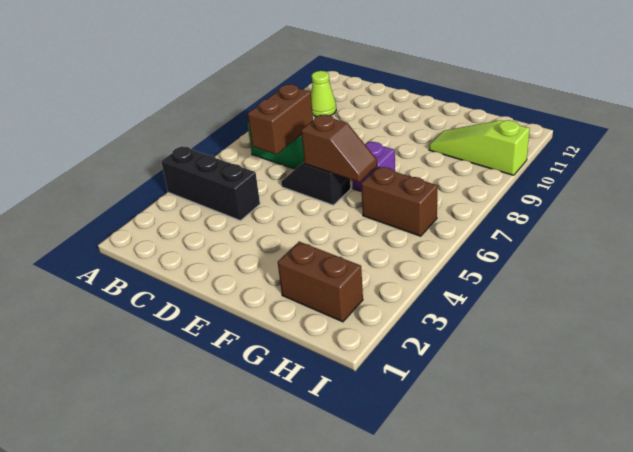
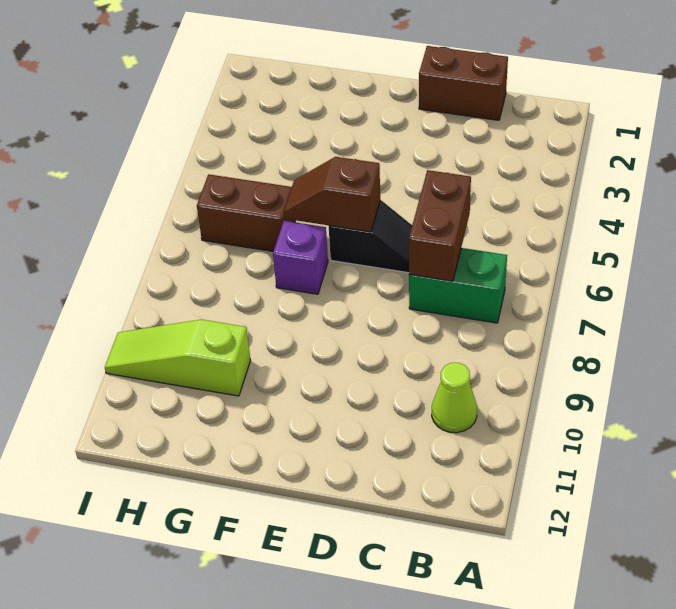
black 1x3 brick [161,147,260,221] -> none
brown 1x2 brick [278,242,363,322] -> brown 1x2 brick moved to [419,46,508,120]
lime 1x3 slope [429,120,530,175] -> lime 1x3 slope turned to [105,320,251,396]

